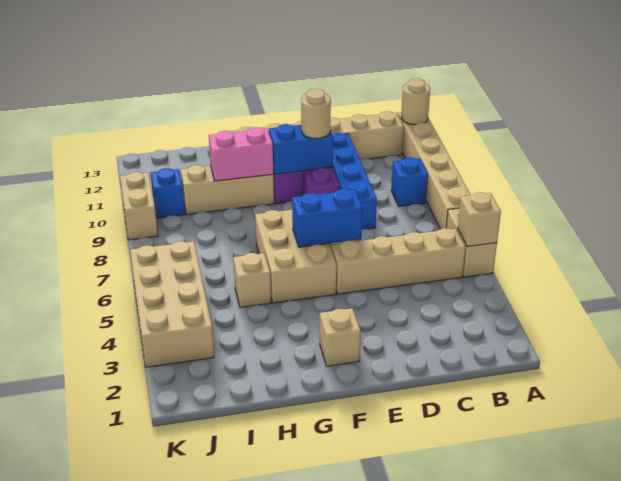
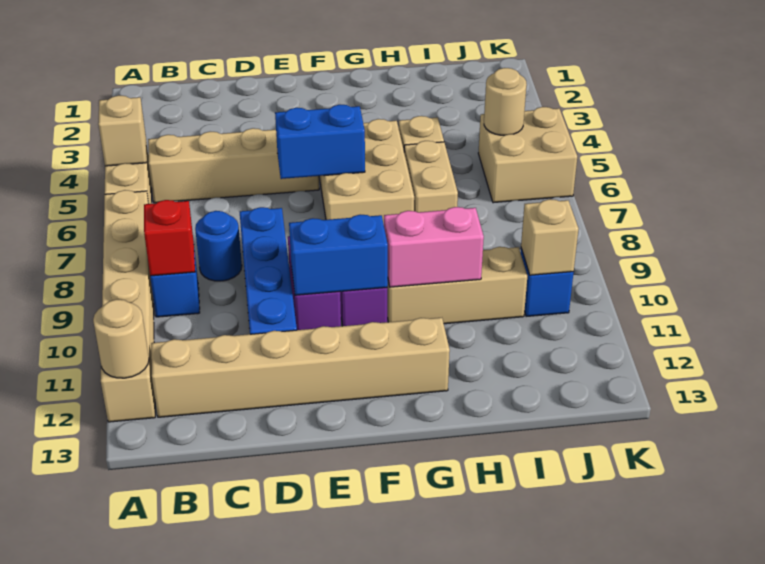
none -> red 1x1 brick [144,200,195,276]
none -> blue 1x1 round brick [195,211,242,281]
tan 1x1 round brick [301,89,331,138] -> tan 1x1 round brick moved to [484,68,527,135]
tan 1x1 brick [320,308,361,366] -> tan 1x1 brick moved to [521,199,578,275]
tan 2x4 brick [130,241,214,367] -> tan 2x2 brick [478,107,577,203]
tan 1x2 brick [120,172,158,240] -> tan 1x2 brick moved to [404,141,458,212]

